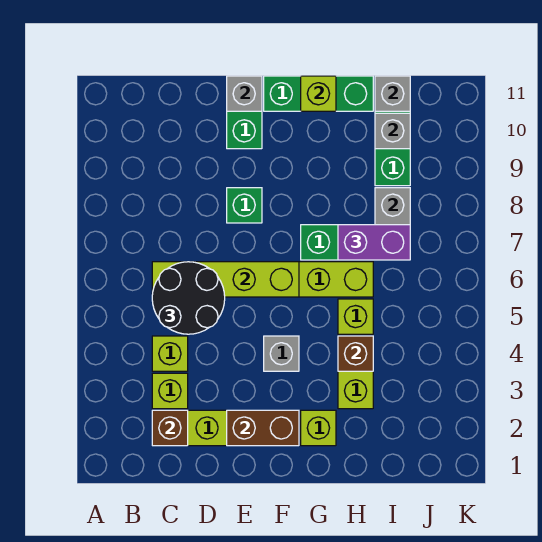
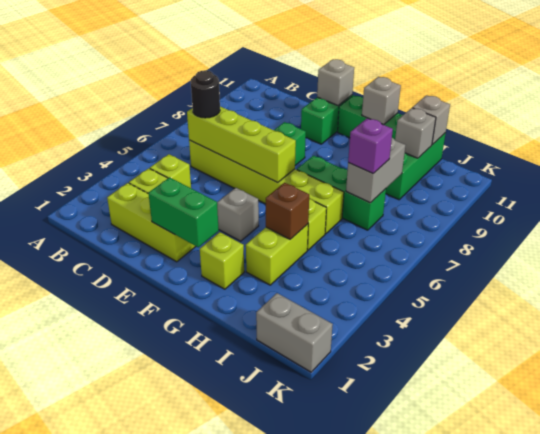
brown 1x1 brick [152,410,188,446] -> none
black 2x2 round brick [152,262,225,334] -> black 1x1 round brick [191,70,220,118]
brown 1x2 brick [227,410,299,446] -> green 1x2 brick [148,177,219,247]
lime 1x1 brick [301,76,336,111] -> grey 1x1 brick [362,77,401,125]
purple 1x2 brick [338,225,410,260] -> purple 1x1 brick [348,118,393,173]
none -> grey 1x2 brick [256,293,333,372]

